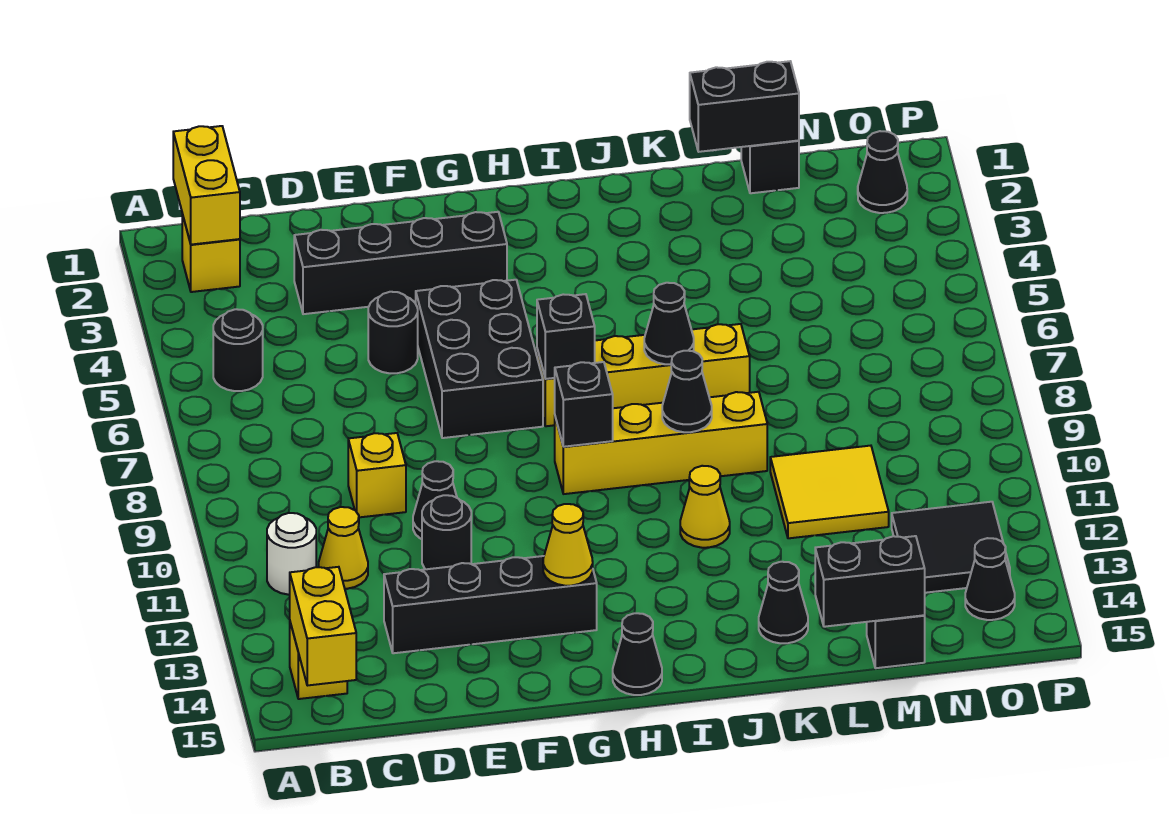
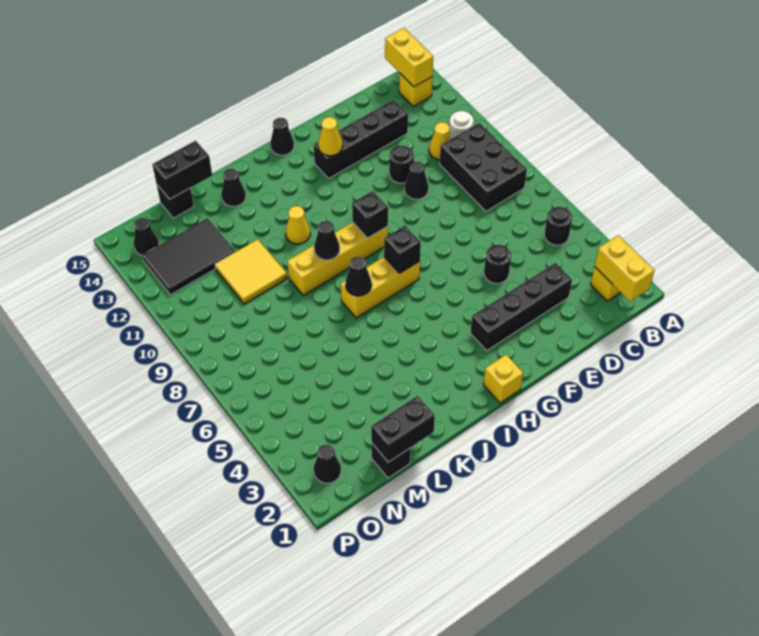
yellow 1x1 brick [348,433,406,517] -> yellow 1x1 brick moved to [483,355,523,403]
black 2x3 brick [416,280,543,438] -> black 2x3 brick moved to [440,123,527,211]
yellow 1x4 brick [537,324,750,426] -> yellow 1x3 brick [341,257,420,318]
black 2x2 tile [892,502,1010,593] -> black 2x3 tile [142,218,235,295]

